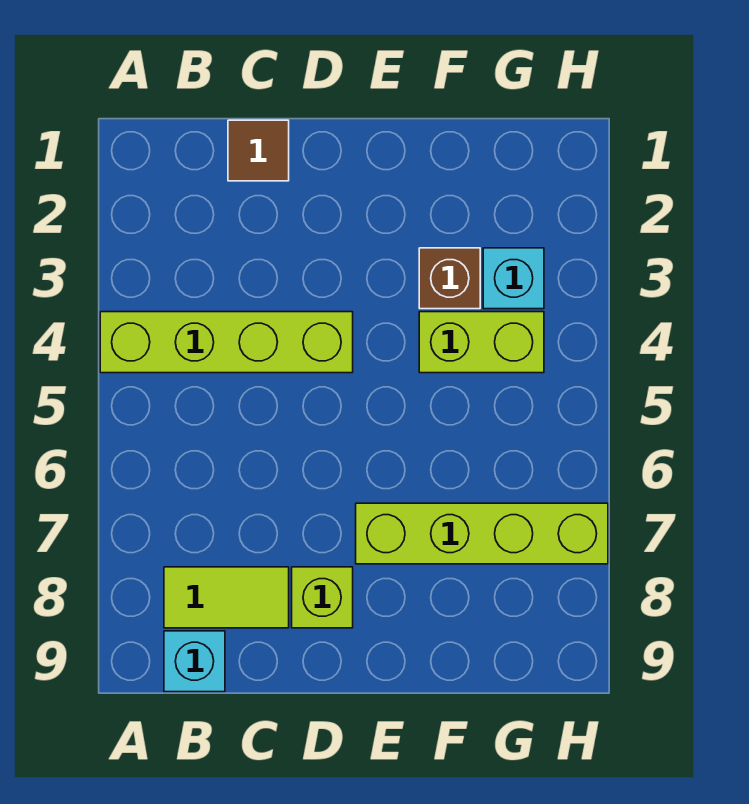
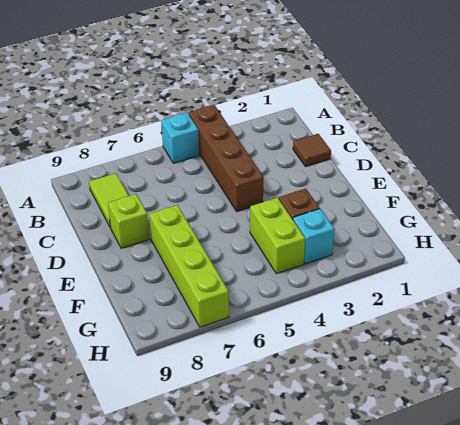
lime 1x4 brick [100,312,353,373] -> brown 1x4 brick [189,105,263,211]
cyan 1x1 brick [164,631,225,692] -> cyan 1x1 brick moved to [161,113,199,163]

